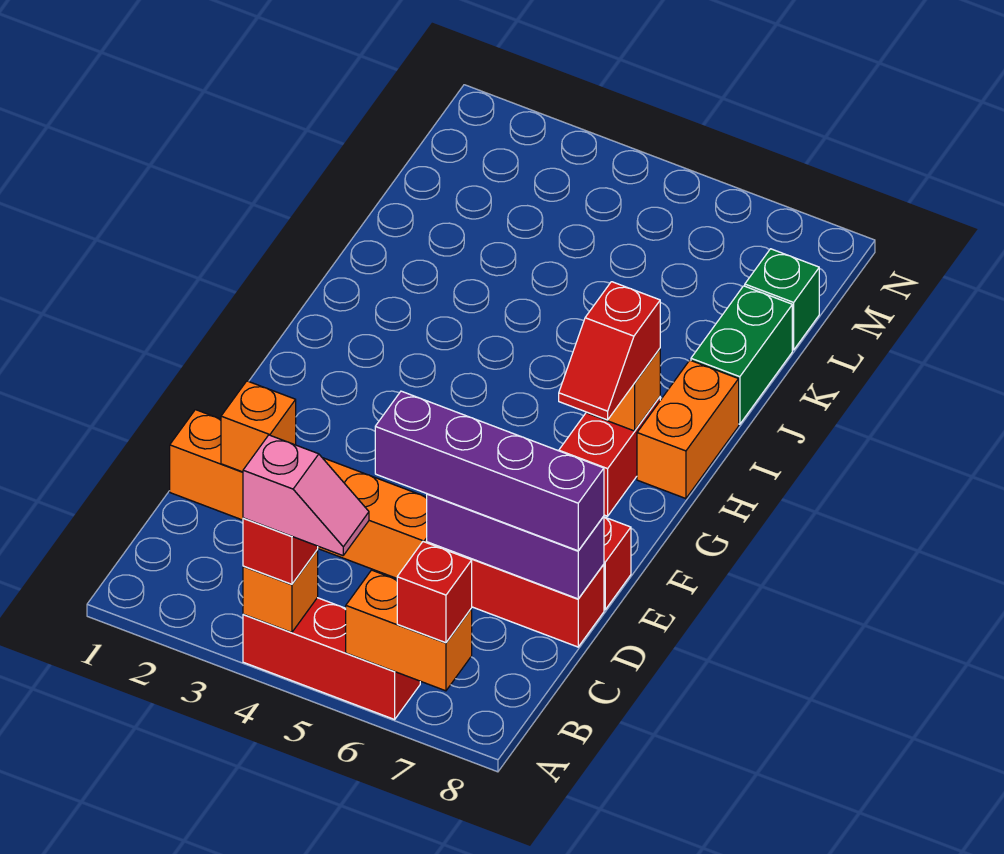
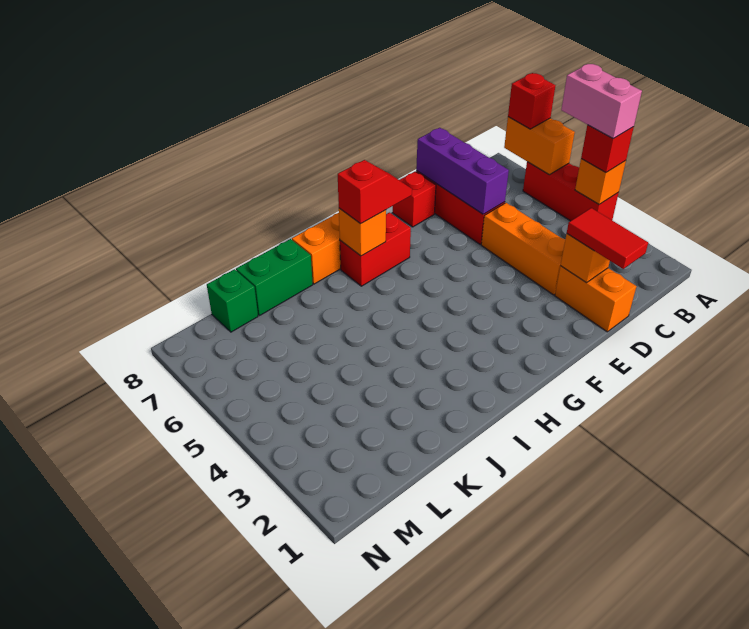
pink 1x2 slope [243,435,369,556] -> pink 1x2 brick [561,64,642,139]
none -> red 1x2 tile [567,208,648,269]
purple 1x4 brick [375,391,604,551] -> none

